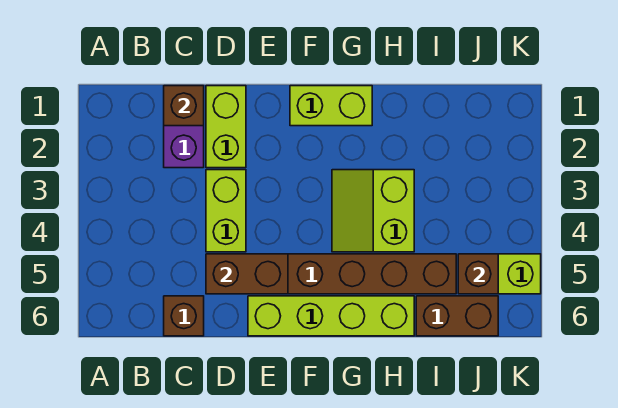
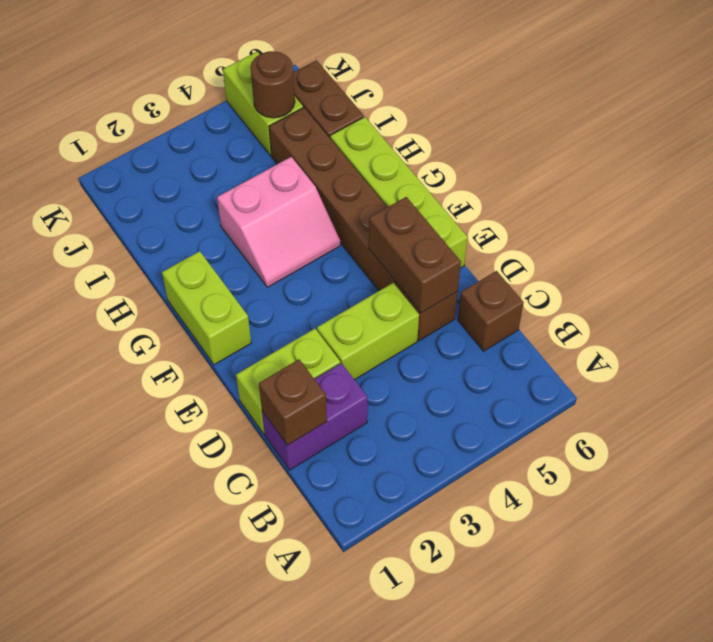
lime 2x2 slope [332,170,414,252] -> pink 2x2 slope [217,157,340,287]
brown 1x1 brick [458,254,498,294] -> brown 1x1 round brick [250,51,295,118]

